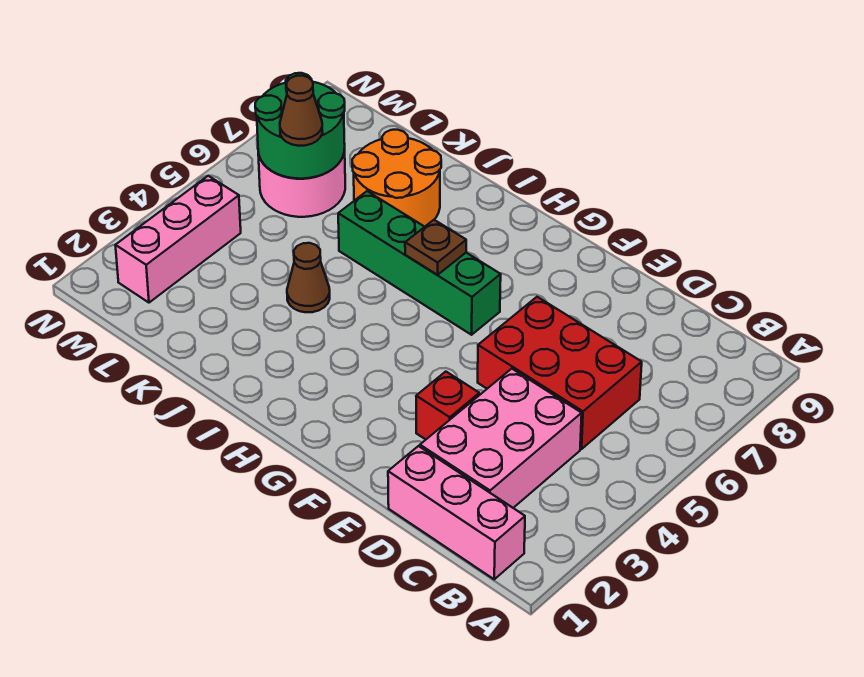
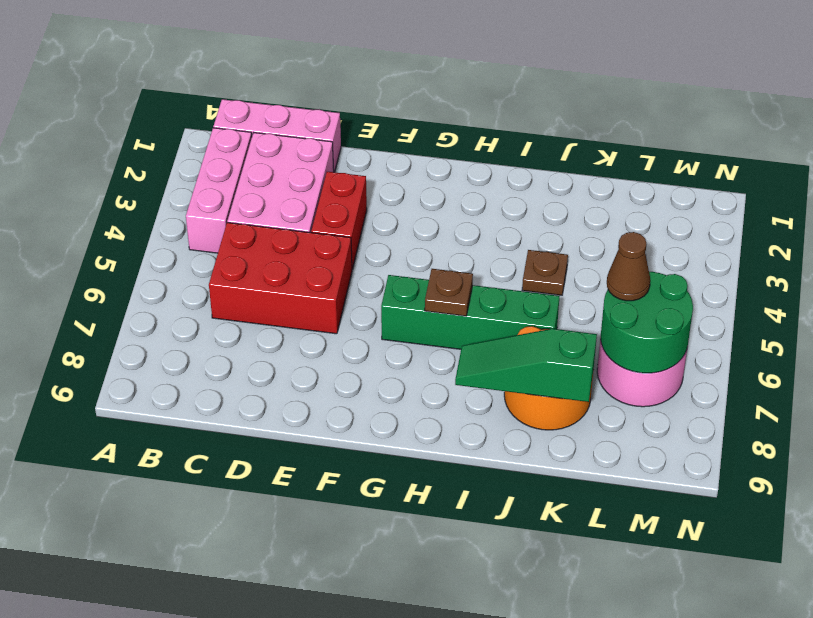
red 1x1 brick [416,372,479,439] -> red 1x2 brick [311,172,367,269]
none -> green 1x3 slope [455,329,597,402]
brown 1x1 cone [287,243,330,312] -> brown 1x1 plate [522,250,568,295]
pink 1x3 brick [115,176,241,303] -> pink 1x3 brick moved to [186,128,252,253]

